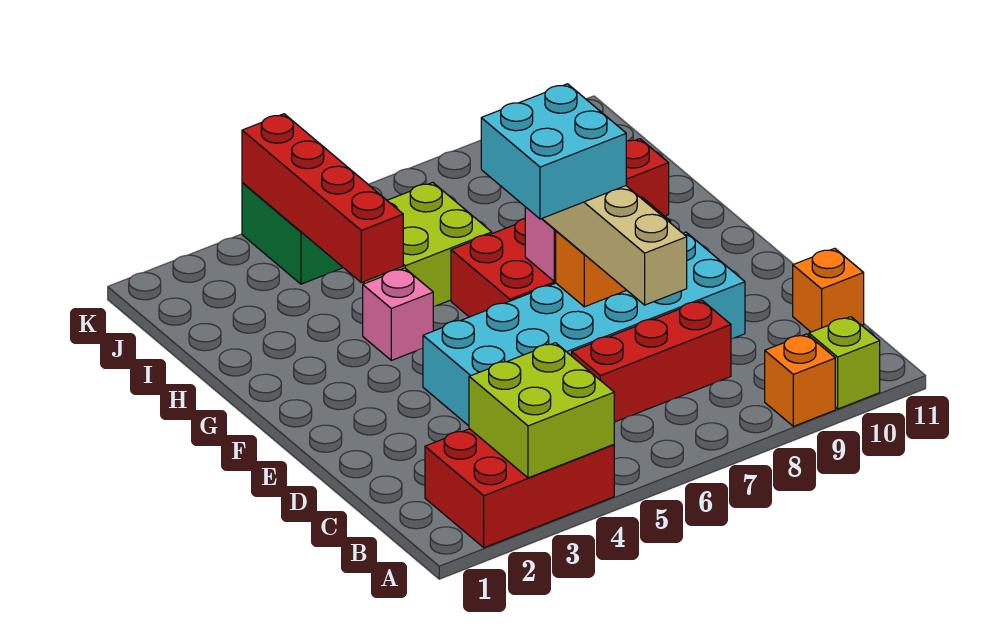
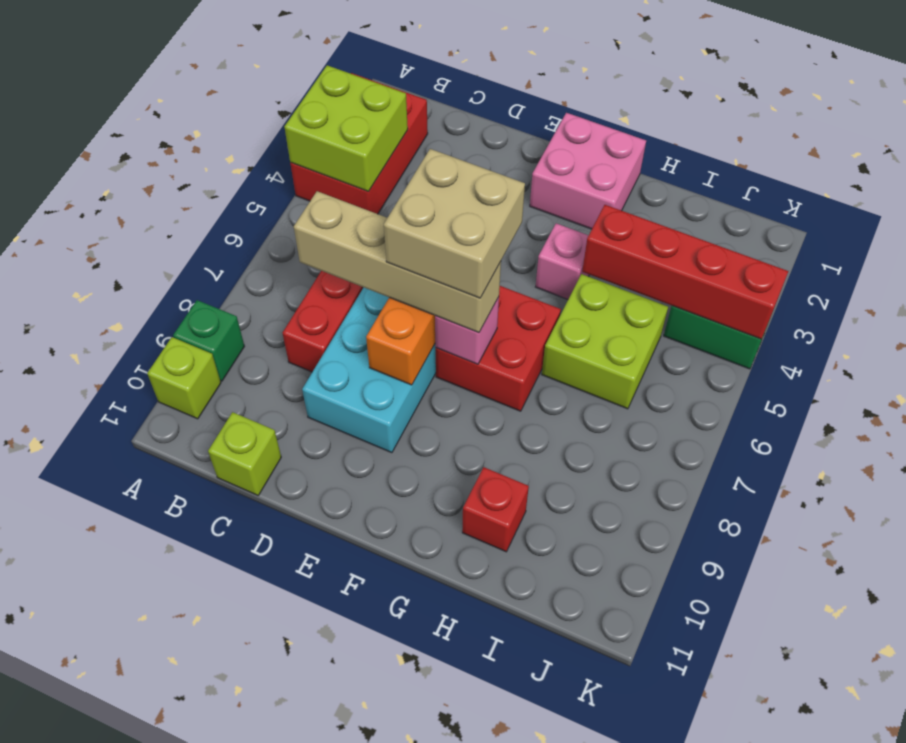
orange 1x1 brick [765,334,835,426] -> green 1x1 brick [173,300,244,381]
orange 1x1 brick [793,248,864,332] -> lime 1x1 brick [208,412,281,495]
cyan 2x2 brick [481,84,626,219] -> tan 2x2 brick [384,149,525,298]
none -> pink 2x2 brick [530,113,646,229]

